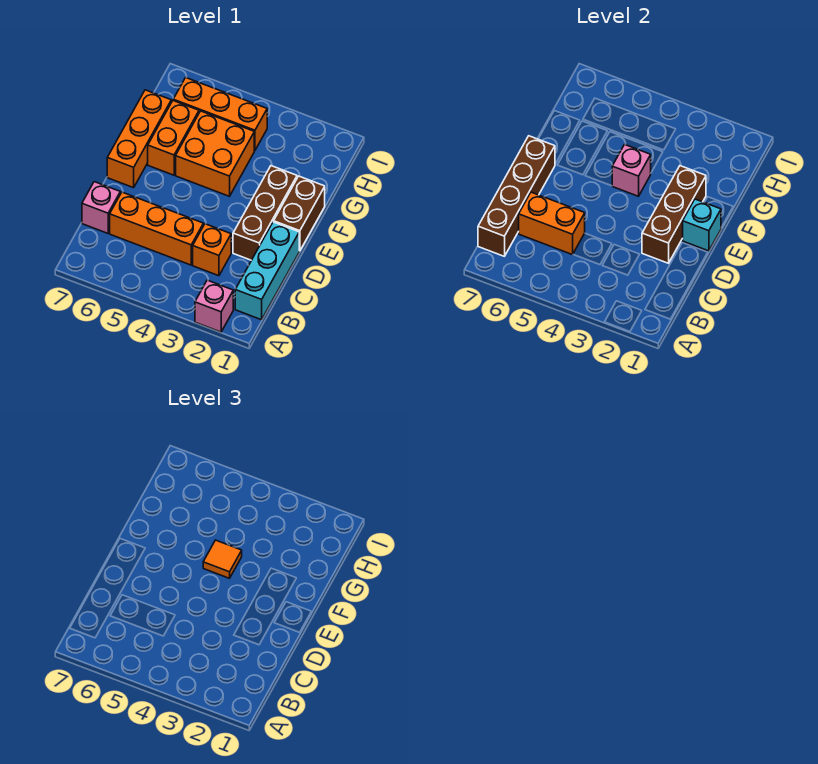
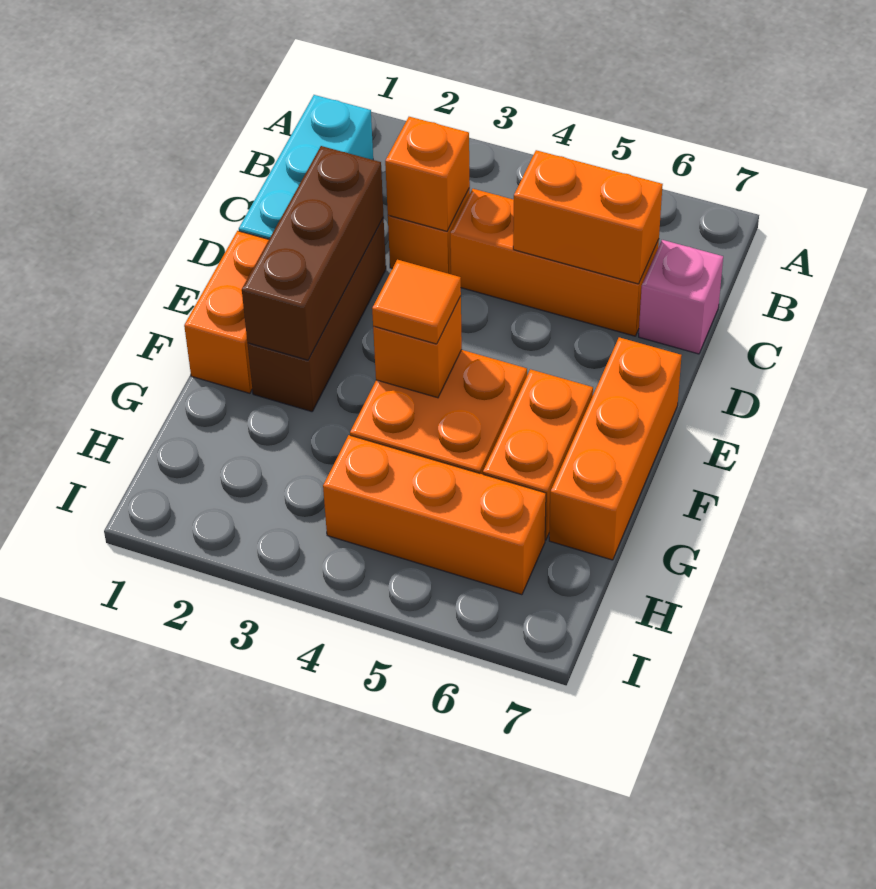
pink 1x1 brick [195,280,233,332] -> none
brown 1x4 brick [478,136,555,256] -> none
none -> orange 1x1 brick [385,117,470,231]
brown 1x2 brick [274,176,325,251] -> orange 1x2 brick [184,231,269,393]
cyan 1x1 brick [683,199,721,251] -> none
pink 1x1 brick [612,145,651,196] -> orange 1x1 brick [373,296,462,398]

